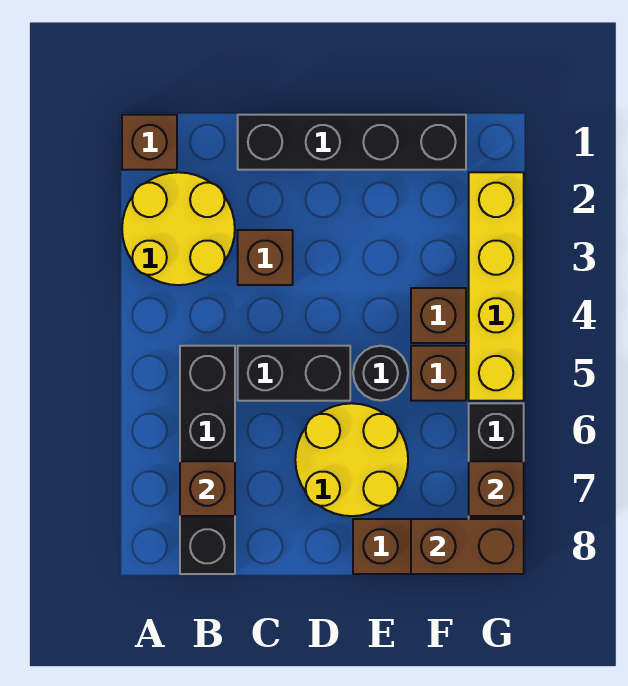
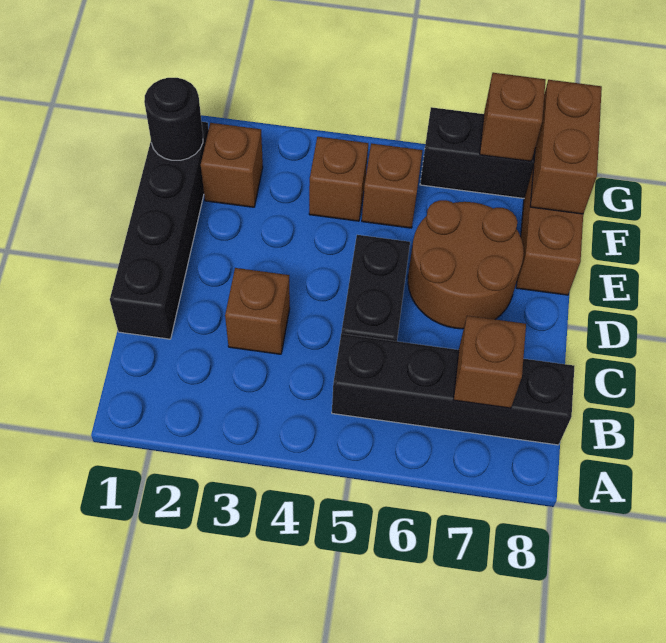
brown 1x1 brick [122,115,177,170] -> brown 1x1 brick moved to [201,123,263,207]
yellow 2x2 round brick [122,172,235,285] -> none
yellow 2x2 round brick [295,403,408,516] -> brown 2x2 round brick [408,200,524,329]
black 1x1 round brick [353,346,408,401] -> black 1x1 round brick moved to [144,78,203,160]
yellow 1x4 brick [469,172,524,401] -> none

